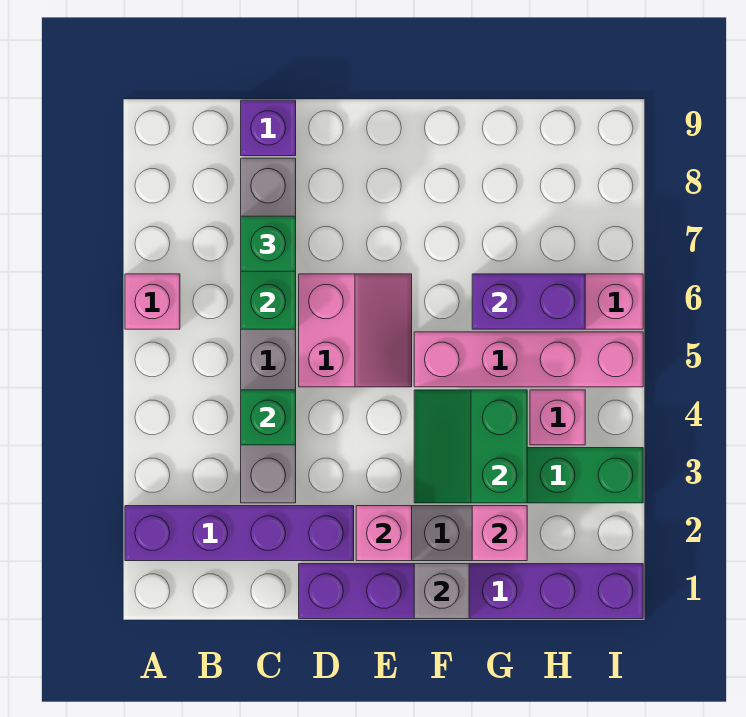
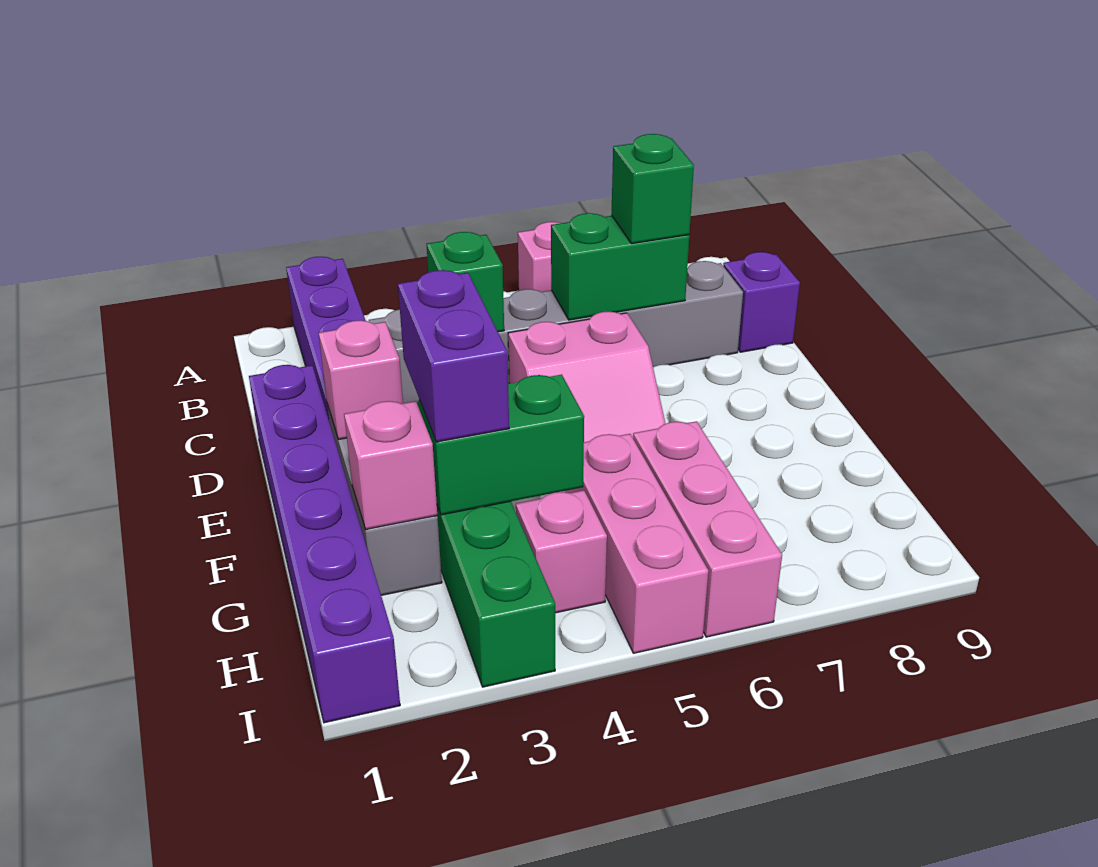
grey 1x1 brick [414,564,469,619] -> none
pink 1x4 brick [414,332,643,387] -> pink 1x3 brick [565,434,709,653]
purple 1x2 brick [472,274,585,329] -> purple 1x2 brick moved to [398,270,509,442]

